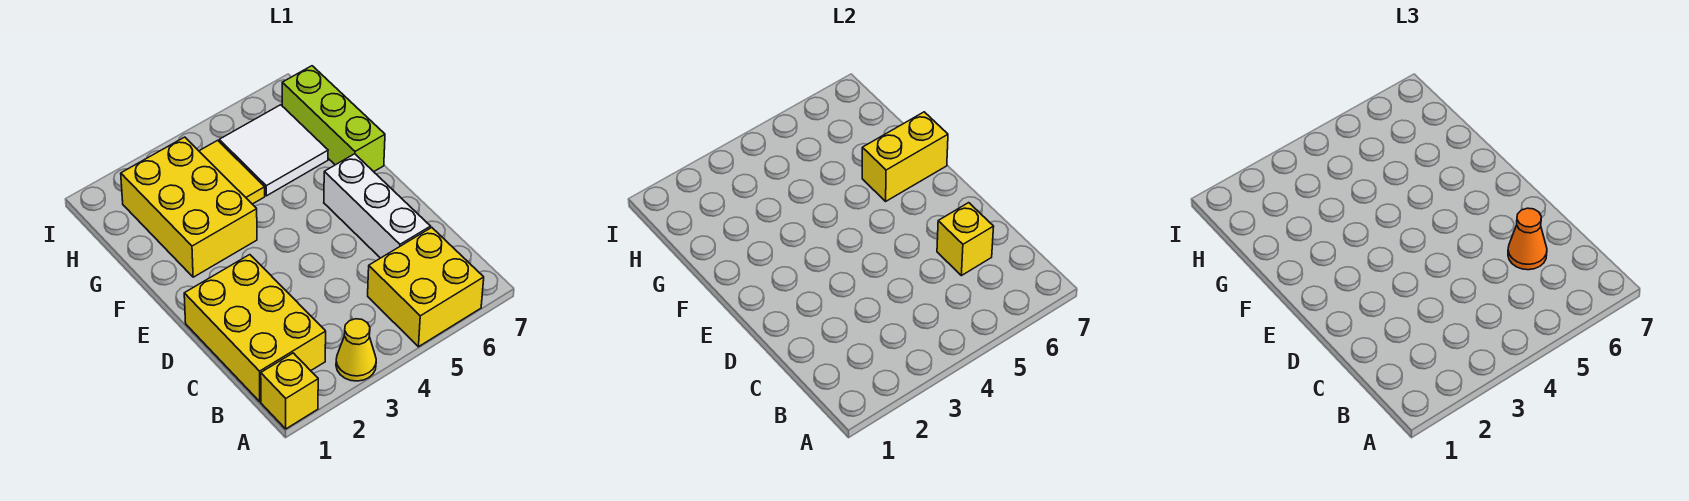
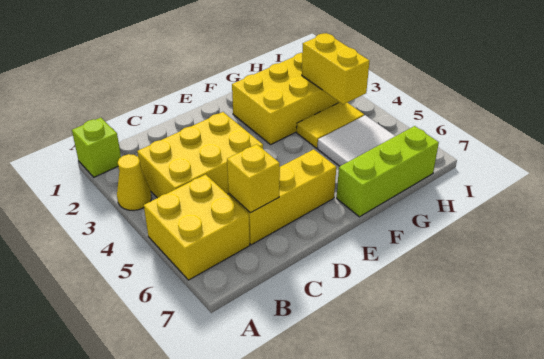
yellow 1x1 brick [261,353,318,429] -> lime 1x1 brick [72,118,121,177]
yellow 2x3 brick [184,255,326,402] -> yellow 2x3 brick moved to [137,112,263,198]
white 1x3 brick [324,154,431,258] -> yellow 1x3 brick [229,149,336,245]
orange 1x1 cone [1508,208,1547,270] -> none
yellow 1x2 brick [862,112,948,201] -> yellow 1x2 brick moved to [302,33,369,104]

